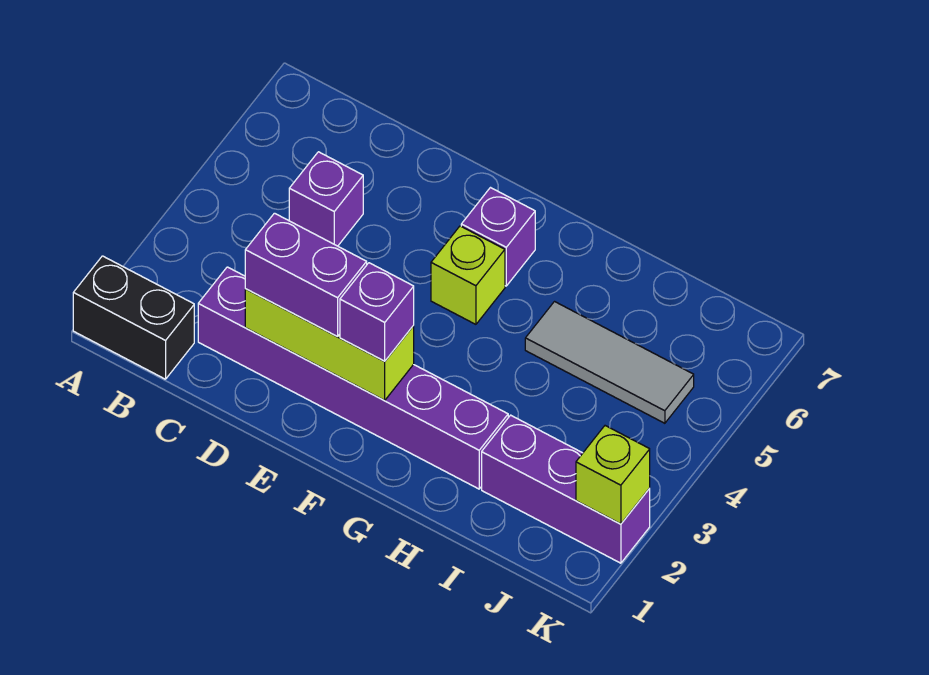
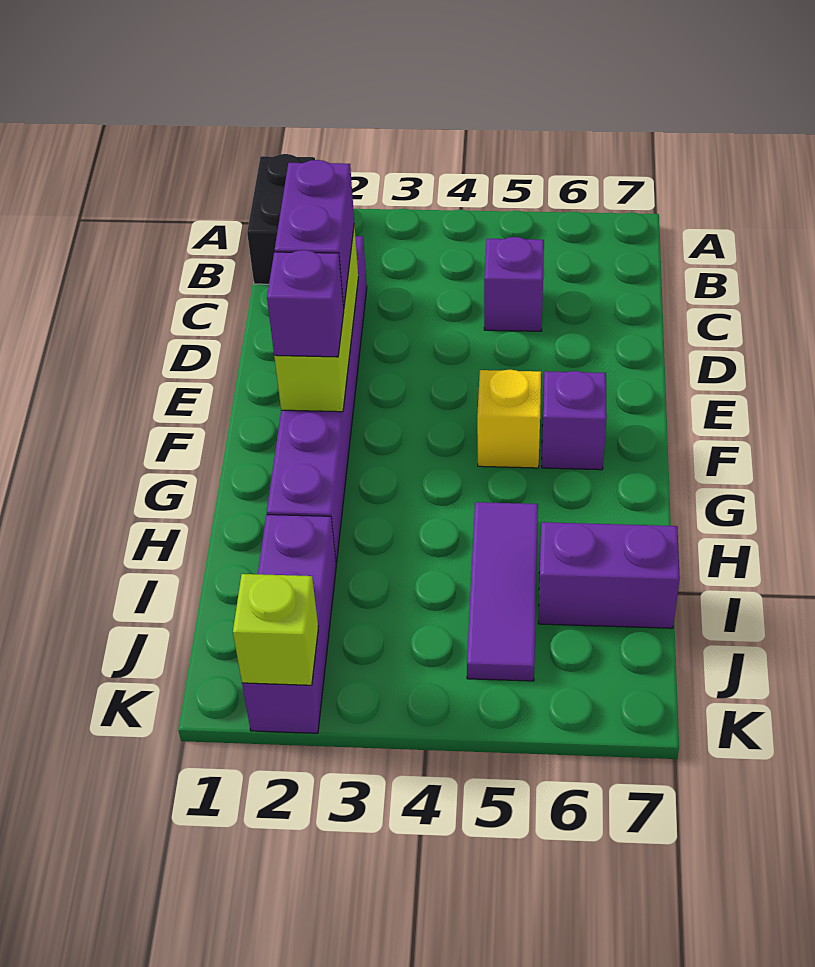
lime 1x1 brick [431,226,505,324] -> yellow 1x1 brick [477,369,541,468]
grey 1x3 tile [525,302,694,423] -> purple 1x3 tile [467,502,538,681]
none -> purple 1x2 brick [538,522,680,628]

